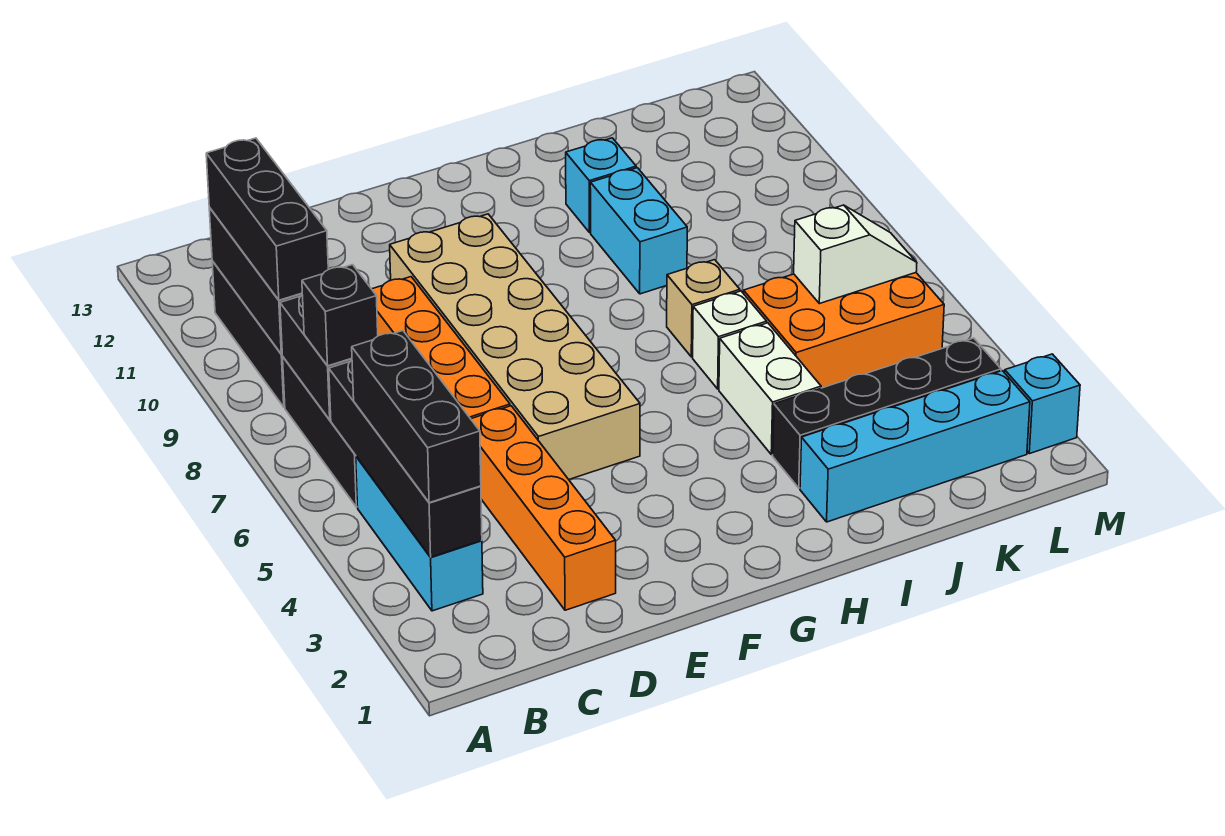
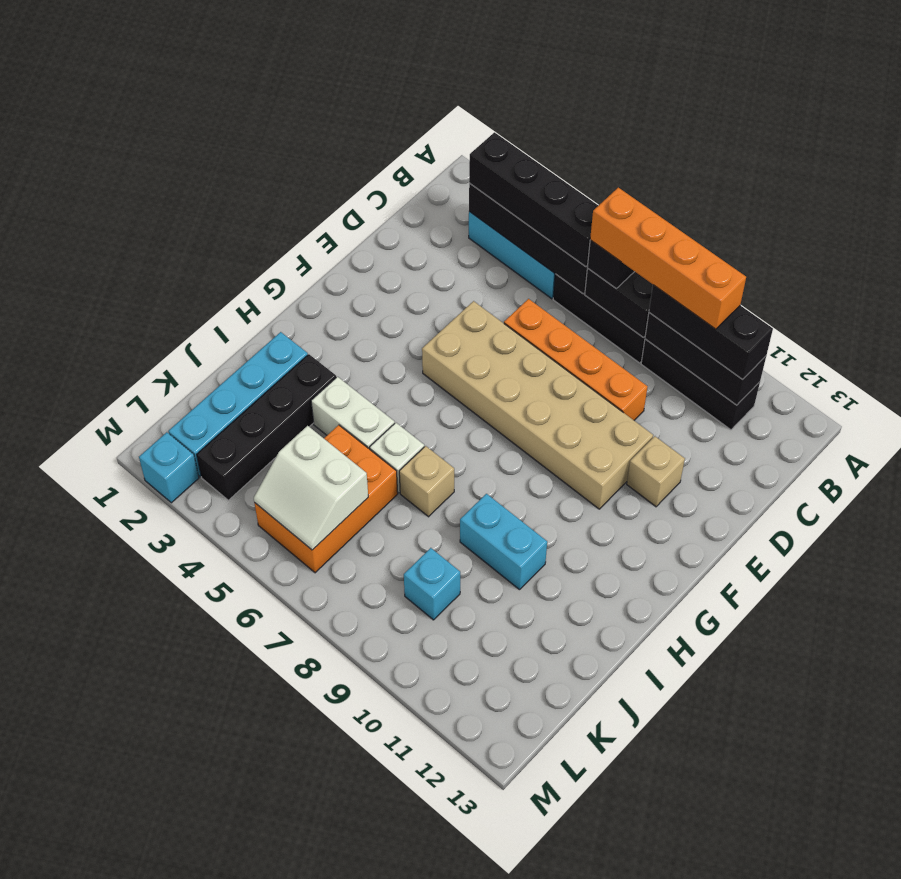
black 1x3 brick [352,331,481,503] -> black 1x4 brick [469,132,599,267]
orange 1x4 brick [471,406,616,610] -> orange 1x4 brick moved to [590,188,746,329]
none -> tan 1x1 brick [627,436,685,507]
cyan 1x1 brick [566,138,636,233] -> cyan 1x1 brick moved to [404,548,460,620]
white 1x2 slope [794,205,917,304] -> white 2x2 slope [254,426,368,550]

